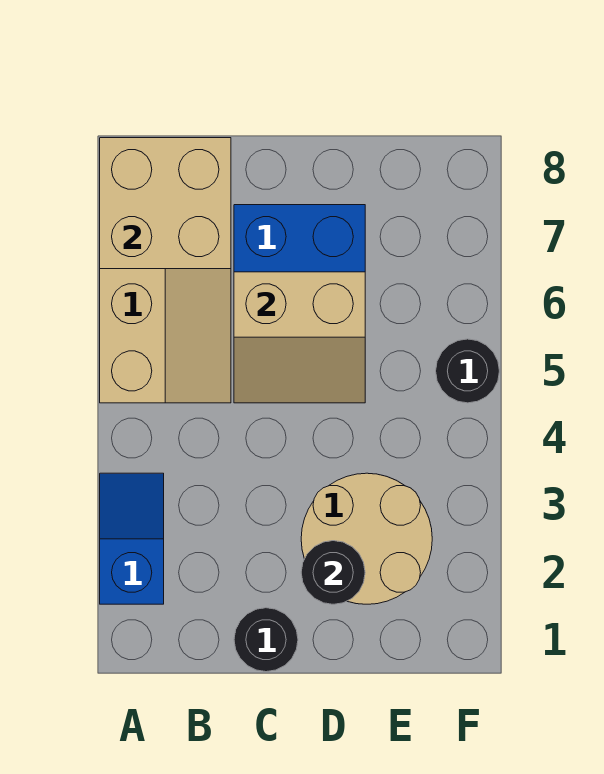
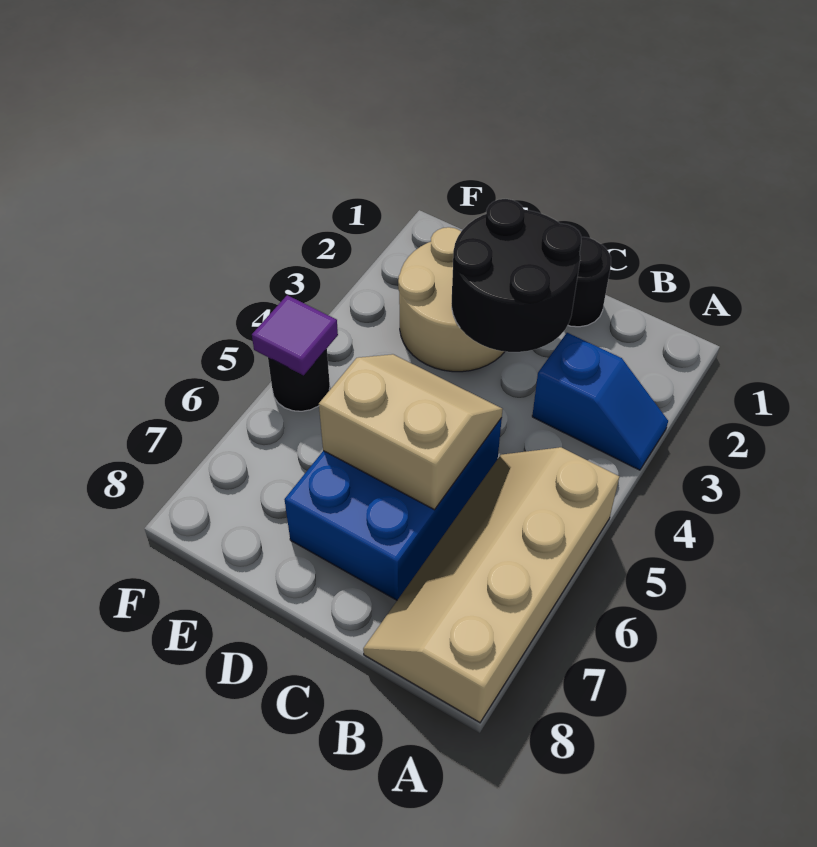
blue 1x2 slope [100,473,164,604] -> blue 1x2 slope turned to [532,333,668,470]
tan 2x2 brick [100,138,231,269] -> none
black 1x1 round brick [301,541,365,604] -> black 2x2 round brick [452,199,581,352]
none -> purple 1x1 tile [252,295,338,375]

